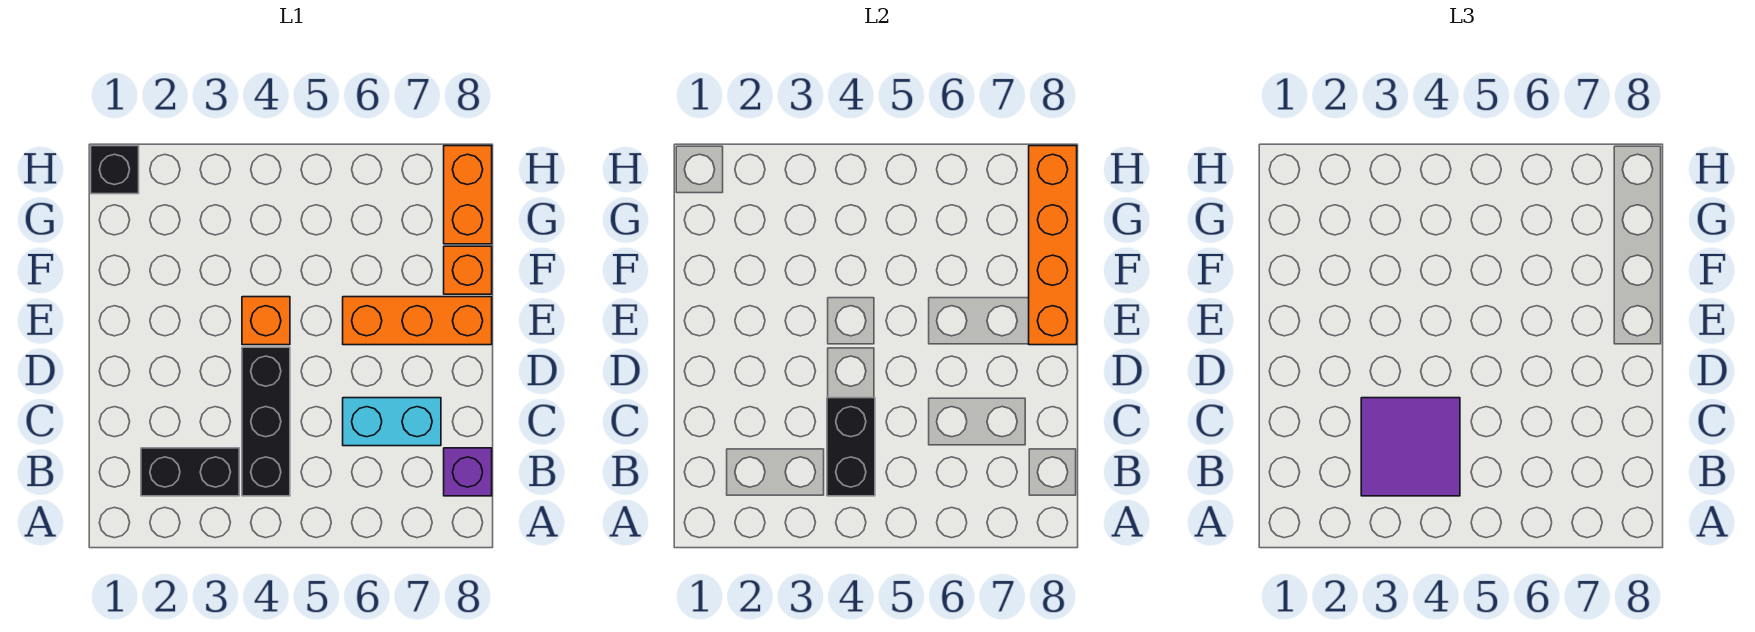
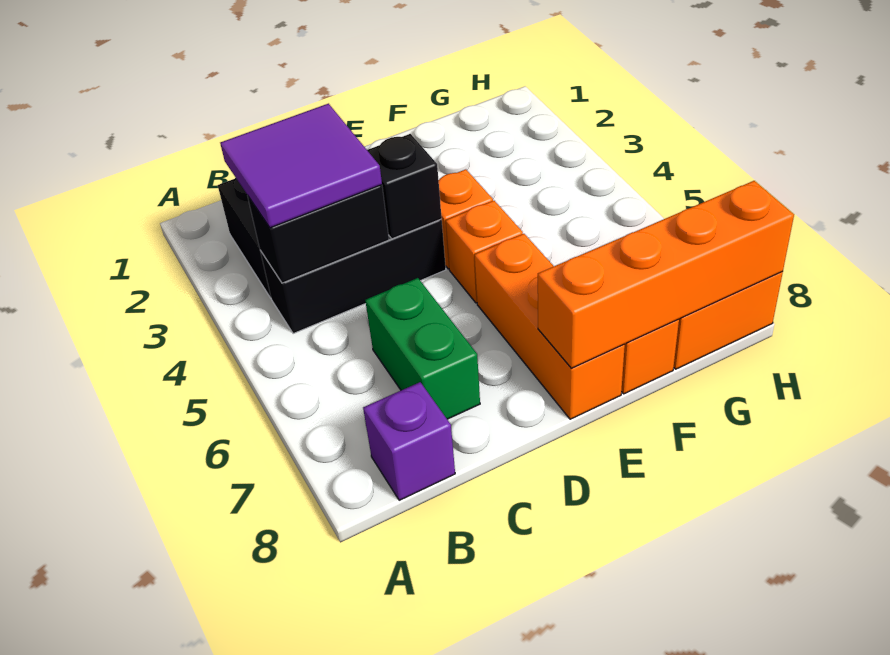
cyan 1x2 brick [343,398,441,446] -> green 1x2 brick [365,278,480,419]
none -> orange 1x1 brick [446,201,523,303]
black 1x1 brick [91,146,139,194] -> black 1x1 brick moved to [367,134,442,239]

